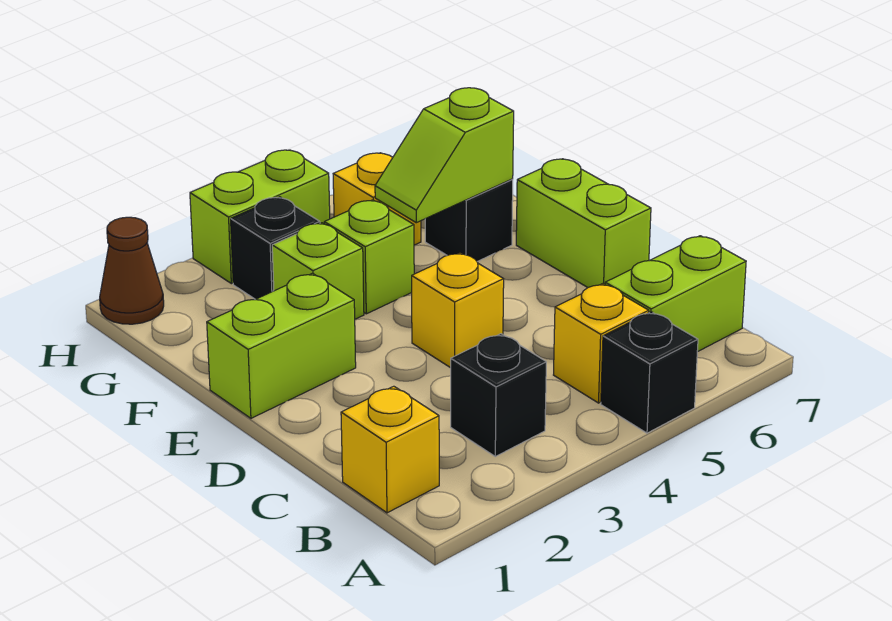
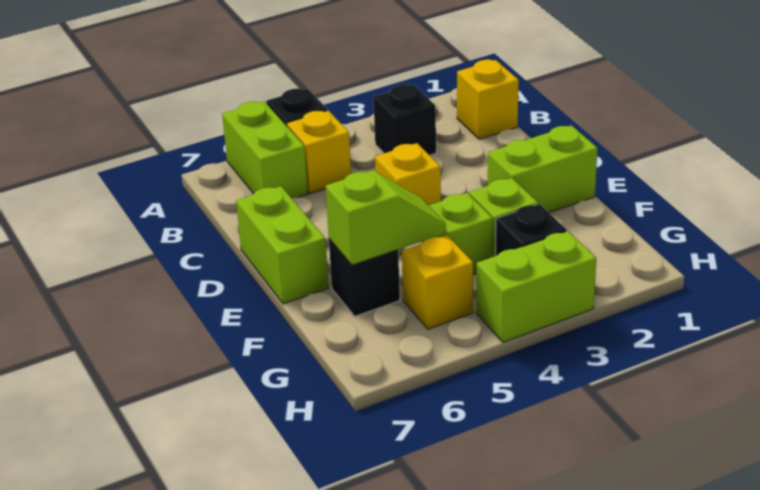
lime 1x2 brick [605,236,746,352] -> lime 1x2 brick turned to [222,101,308,198]
brown 1x1 cone [100,217,164,324] -> none

